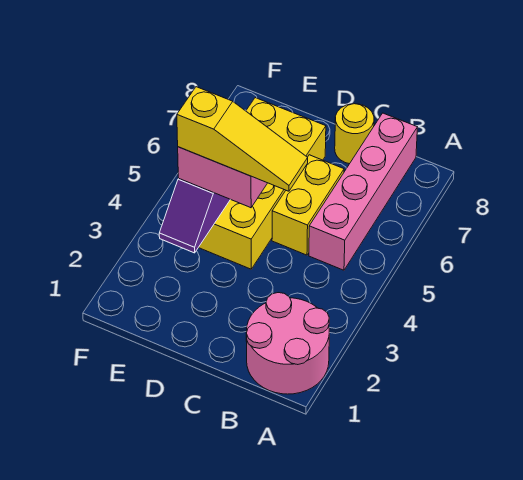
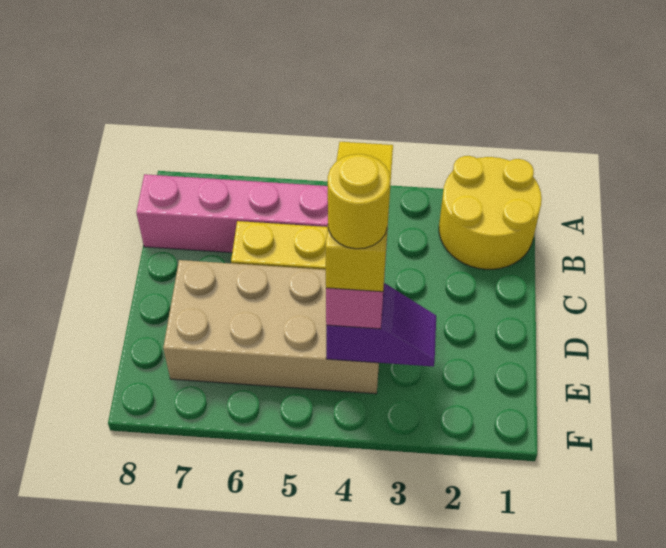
pink 2x2 round brick [246,293,329,394] -> yellow 2x2 round brick [439,156,542,269]
yellow 1x1 round brick [335,104,374,164] -> yellow 1x1 round brick moved to [328,154,390,249]
yellow 2x4 brick [199,98,326,269] -> tan 2x4 brick [163,260,385,394]

